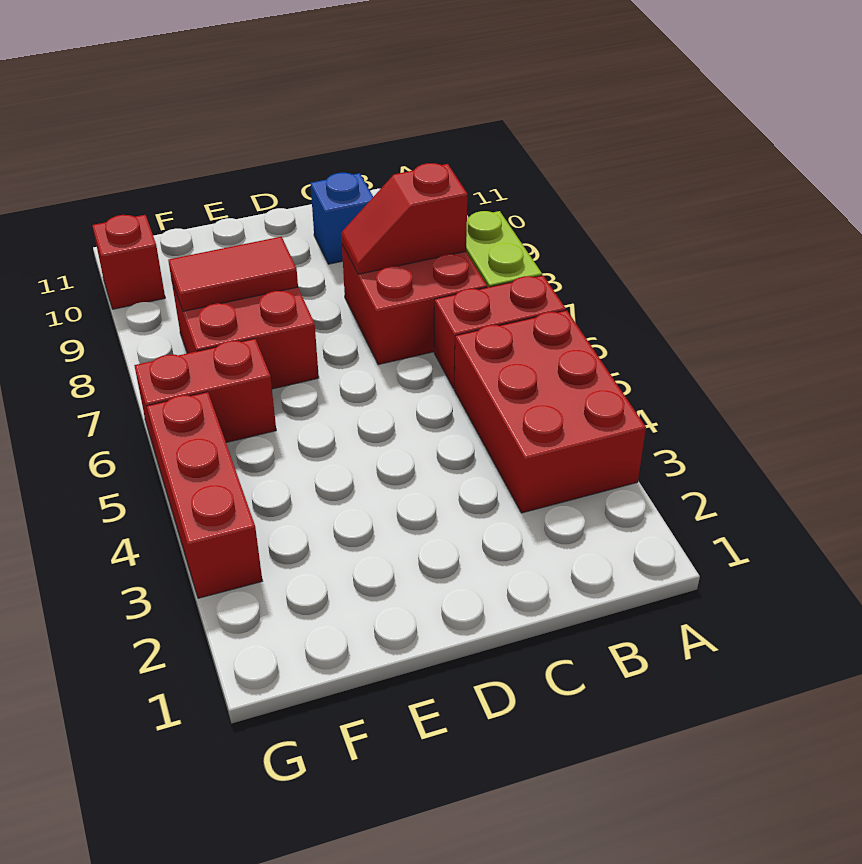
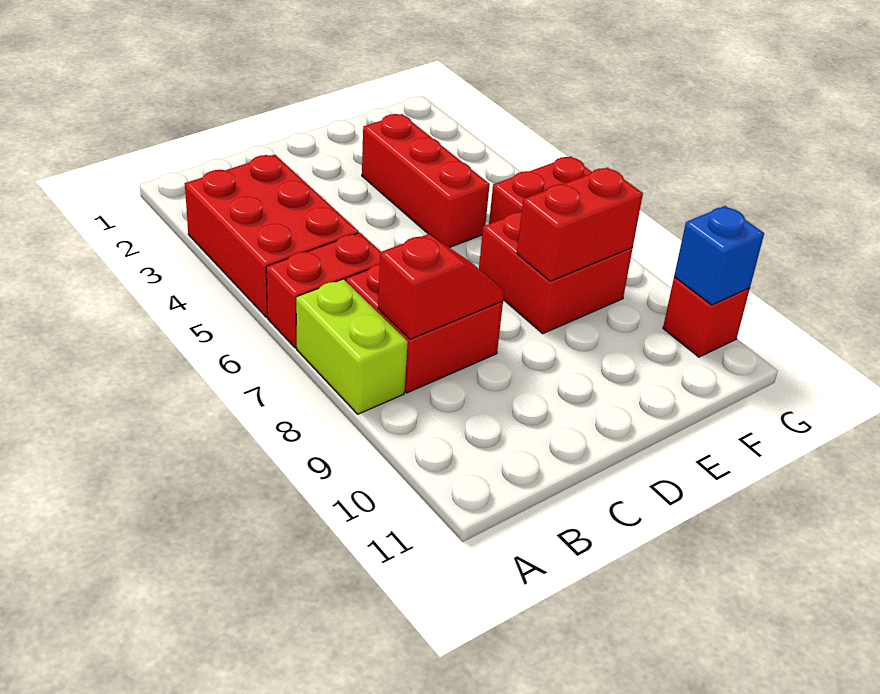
blue 1x1 brick [310,173,373,264] -> blue 1x1 brick moved to [674,206,764,305]
red 1x2 tile [168,237,298,311] -> red 1x2 brick [517,168,643,281]
red 1x3 brick [147,392,262,598] -> red 1x3 brick moved to [362,114,490,248]

